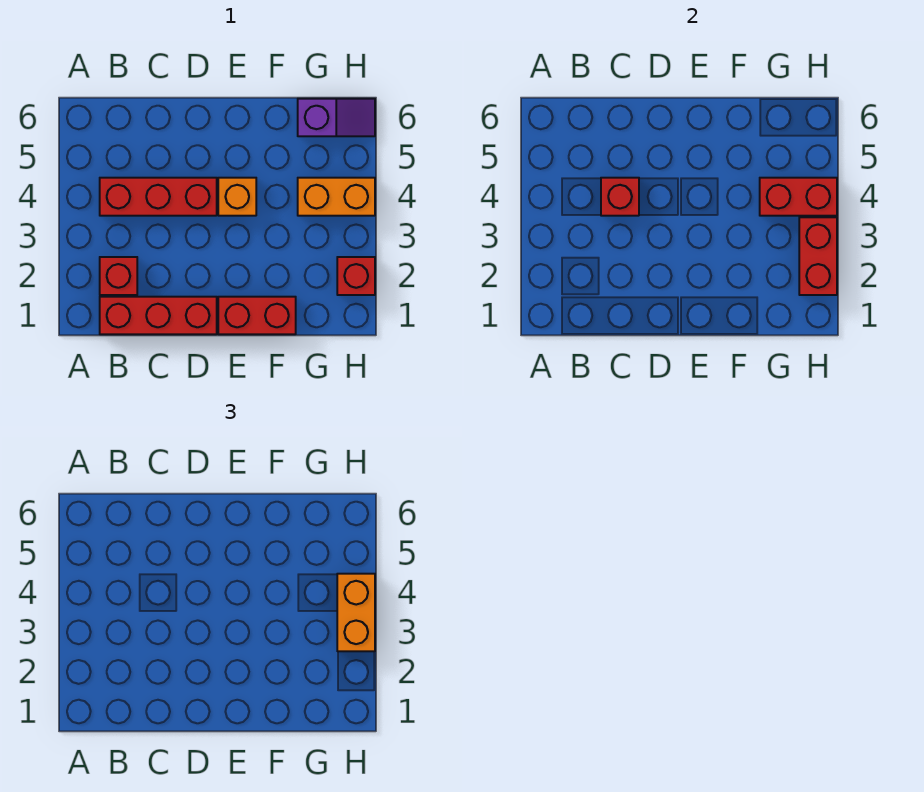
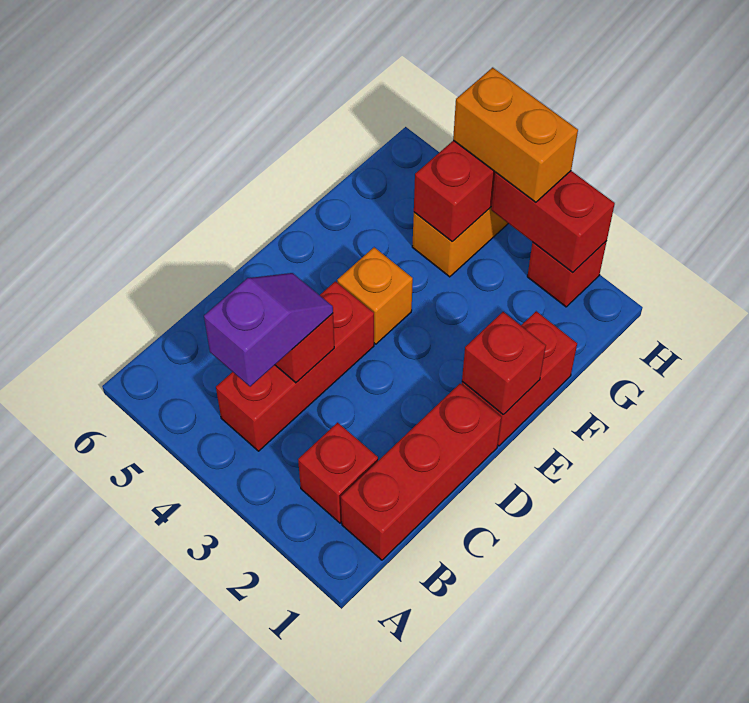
none -> red 1x1 brick [462,312,546,415]
purple 1x2 slope [298,99,375,136] -> purple 1x2 slope moved to [204,273,333,387]

